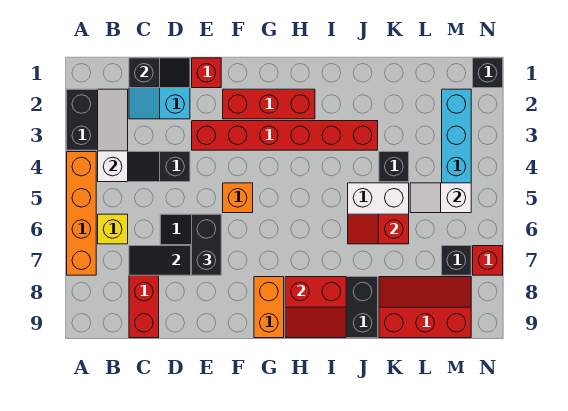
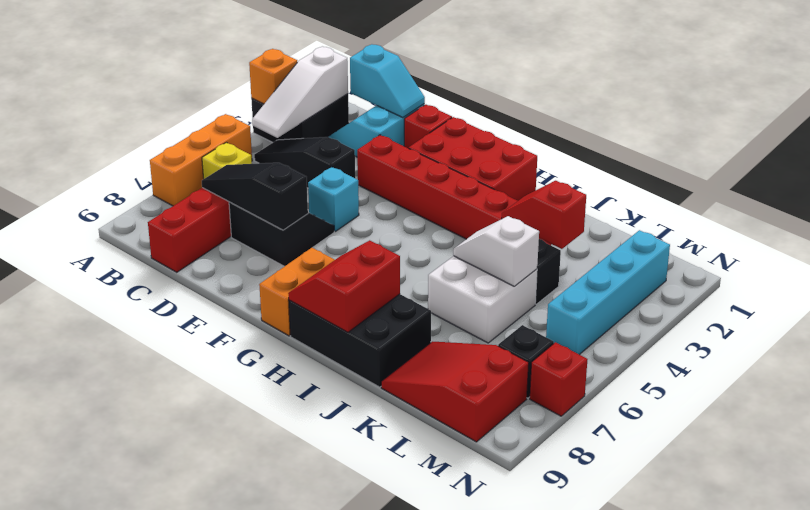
orange 1x4 brick [67,152,96,275] -> orange 1x3 brick [150,114,252,206]
white 1x3 slope [98,89,128,182] -> white 1x3 slope turned to [252,46,348,138]
black 1x2 slope [129,58,190,88] -> cyan 1x2 slope [350,44,425,118]
none -> cyan 1x1 brick [308,167,359,231]
black 1x2 brick [192,214,221,275] -> none
red 1x3 brick [223,89,315,119] -> red 2x3 brick [409,117,537,201]
orange 1x1 brick [223,183,253,213] -> orange 1x1 brick moved to [249,49,297,104]
red 2x2 slope [285,277,346,338] -> red 2x2 slope turned to [288,240,400,332]
red 1x2 slope [348,214,409,244] -> red 1x2 slope moved to [502,181,586,249]
red 2x3 slope [379,277,471,338] -> red 2x3 slope turned to [381,341,529,442]
white 1x2 slope [410,183,471,213] -> white 1x2 slope moved to [453,216,539,286]
black 1x1 brick [473,58,503,88] -> none

